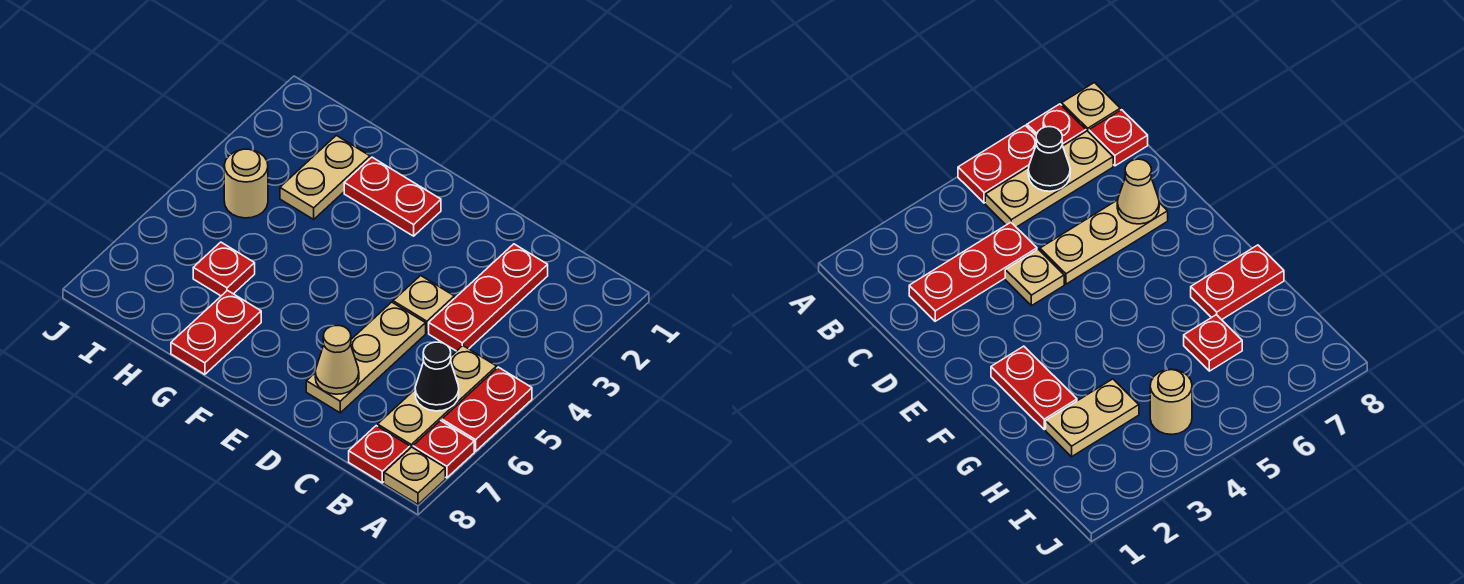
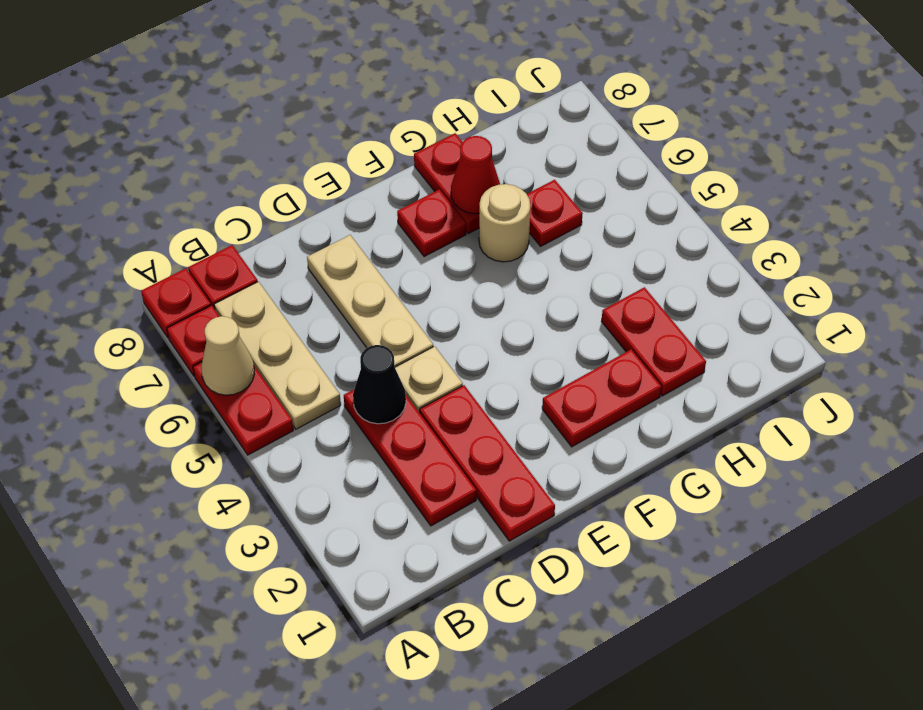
tan 1x1 plate [384,447,445,505] -> red 1x1 plate [141,268,211,338]
black 1x1 cone [415,342,459,411] -> black 1x1 cone moved to [353,345,406,424]
none -> red 1x3 plate [420,385,555,541]
tan 1x1 cone [315,326,359,394] -> tan 1x1 cone moved to [201,316,254,395]
none -> red 1x1 plate [397,190,466,257]
none -> red 1x1 cone [451,136,500,214]
tan 1x2 plate [280,135,370,219] -> red 1x2 plate [601,287,706,396]
tan 1x1 round brick [224,149,268,218] -> tan 1x1 round brick moved to [479,184,530,262]

